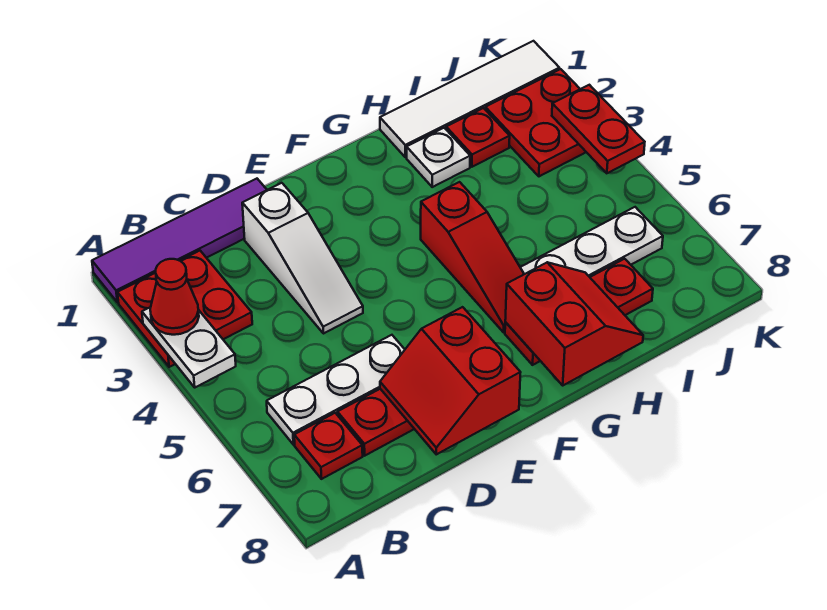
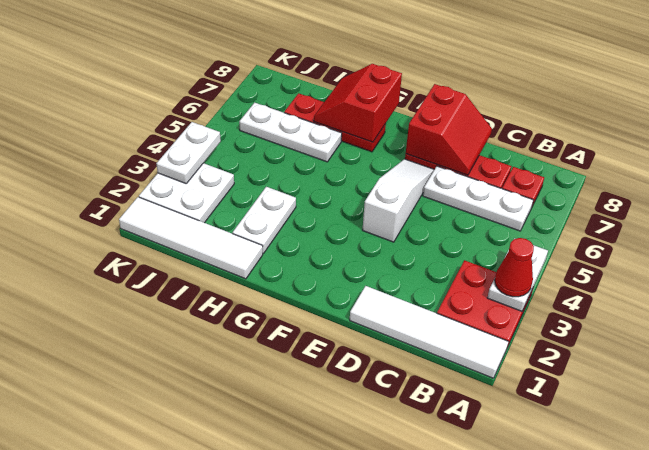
purple 1x4 tile [92,179,267,303] -> white 1x4 tile [350,286,508,378]
white 1x3 slope [242,183,363,334] -> white 1x3 slope moved to [363,159,434,242]
red 1x3 slope [421,182,524,332] -> none
white 1x1 plate [407,128,470,187] -> white 1x2 plate [233,187,296,253]
red 1x1 plate [446,108,510,167] -> none
red 2x2 plate [485,69,586,176] -> white 2x2 plate [139,163,234,223]
red 1x2 plate [552,85,645,173] -> white 1x2 plate [156,122,221,183]

